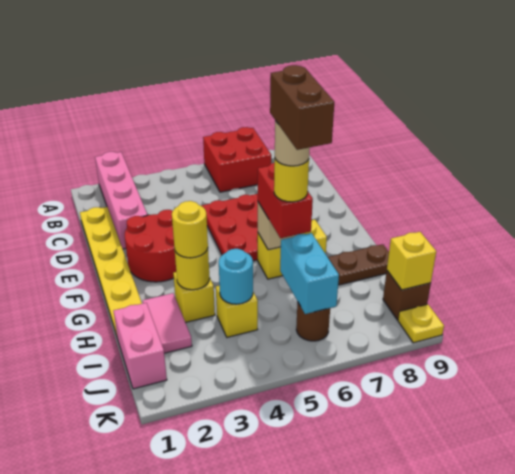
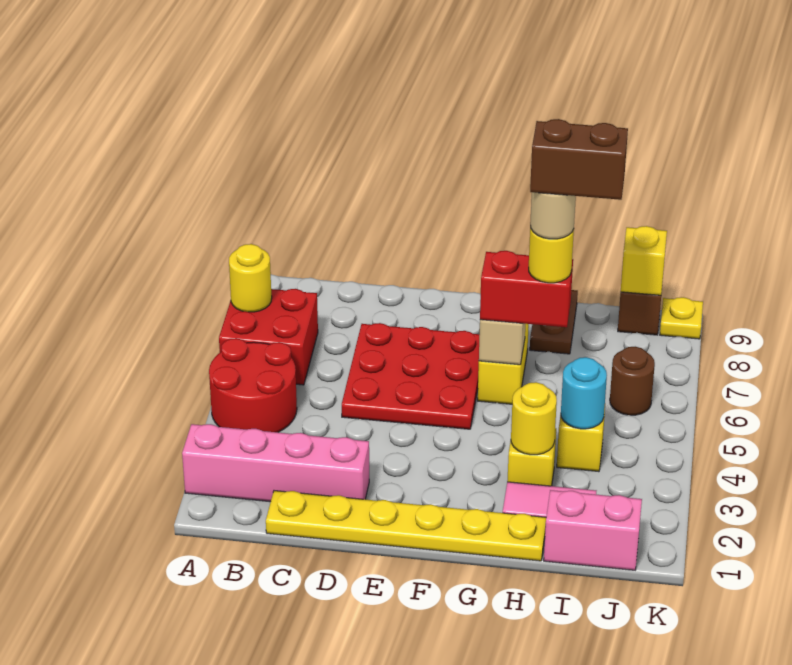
red 2x2 round brick [125,210,176,282] -> red 2x2 round brick moved to [209,338,297,432]
yellow 1x1 round brick [172,201,208,258] -> yellow 1x1 round brick moved to [229,244,272,312]
cyan 1x2 brick [280,233,339,314] -> none

